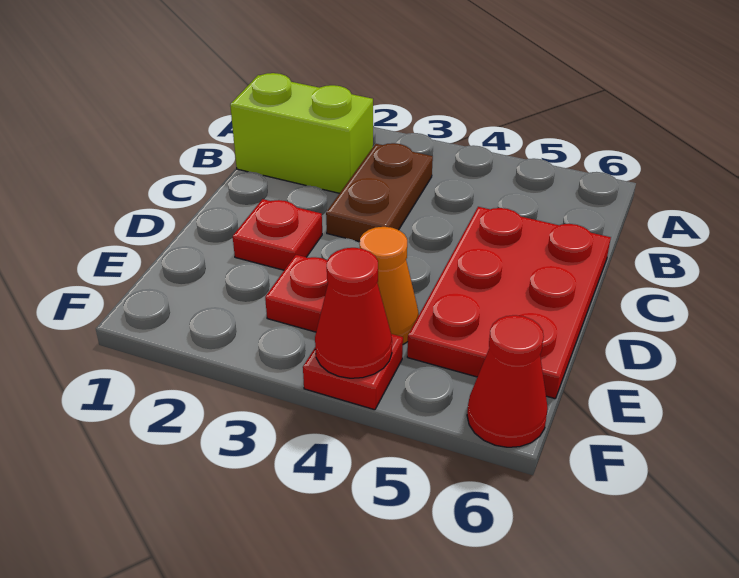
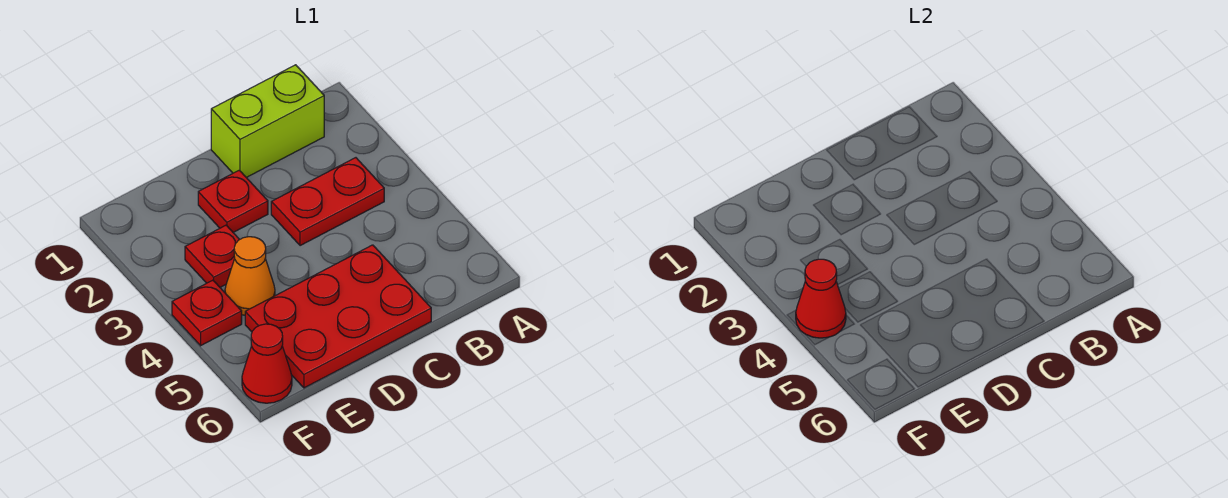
lime 1x2 brick [230,73,373,193] -> lime 1x2 brick turned to [211,65,324,178]
brown 1x2 plate [326,143,433,242] -> red 1x2 plate [271,158,384,246]

